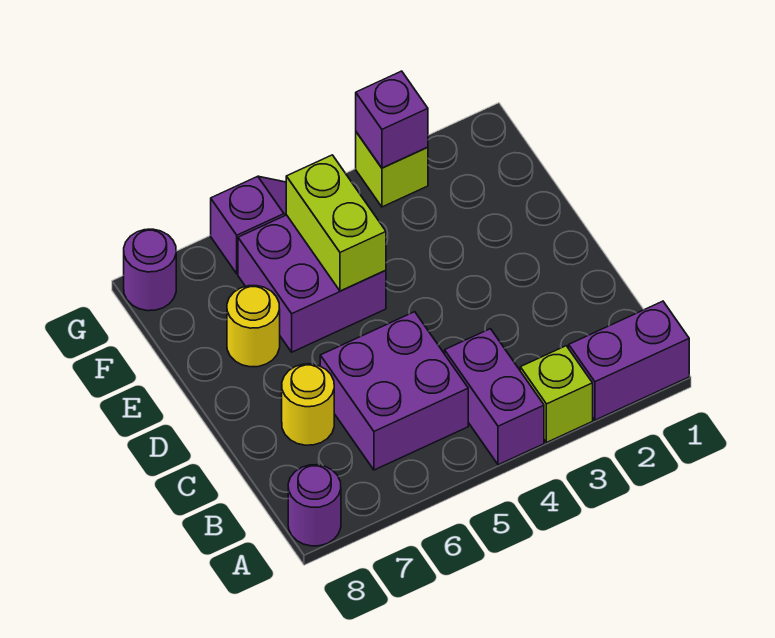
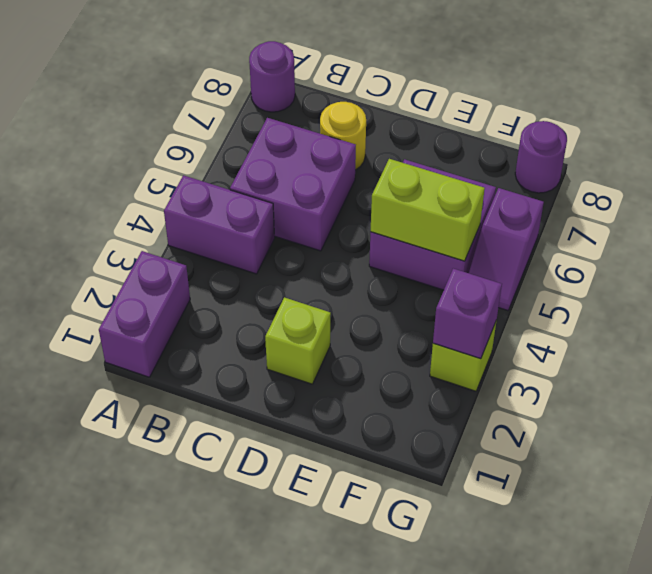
lime 1x1 brick [520,346,593,443] -> lime 1x1 brick moved to [265,297,331,384]
yellow 1x1 round brick [227,286,280,367] -> none

